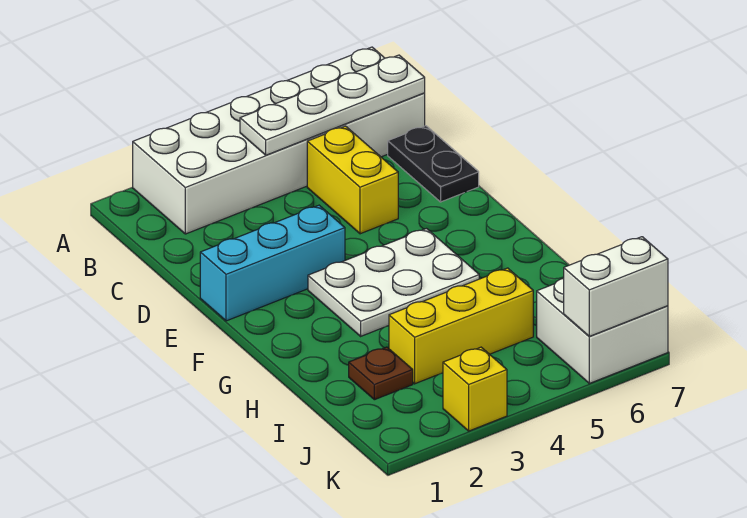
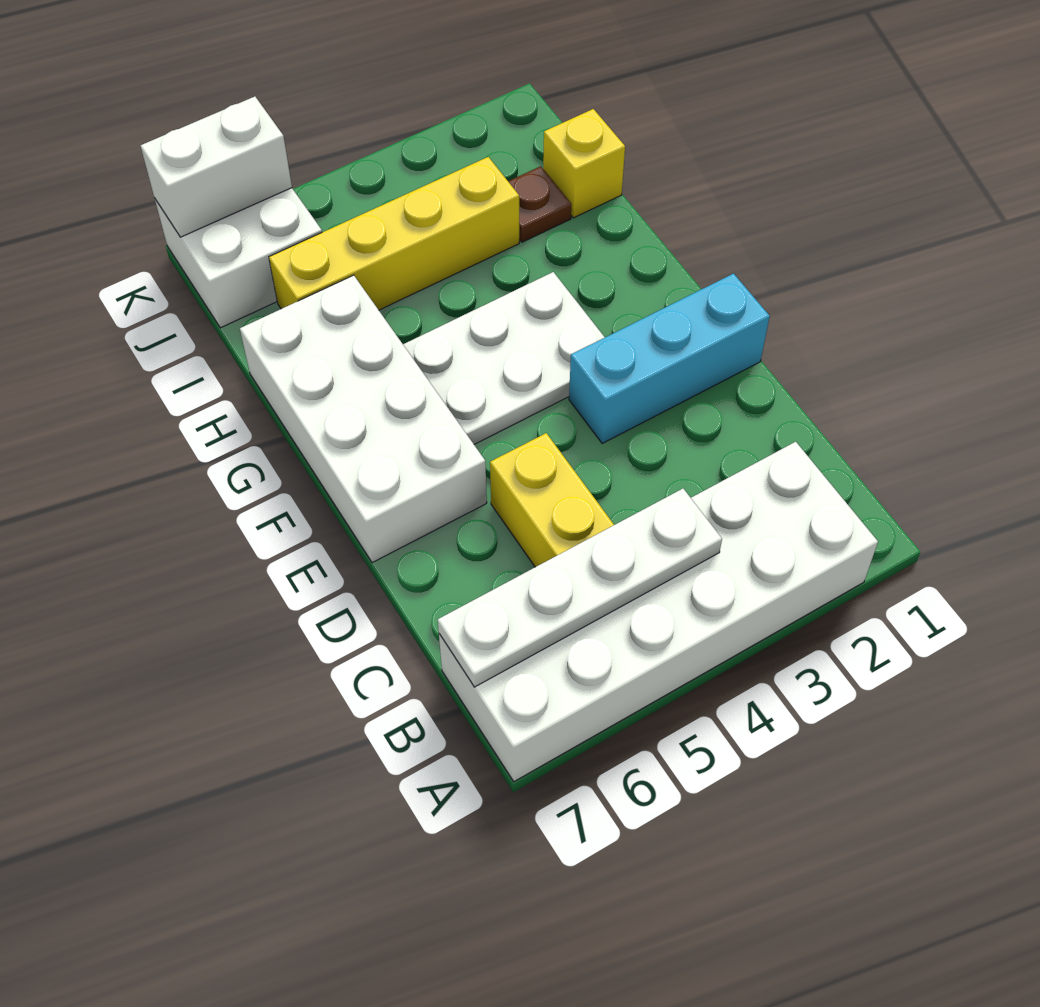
black 1x2 plate [388,126,479,202] -> none
none -> white 2x4 brick [240,275,487,563]
yellow 1x3 brick [389,268,533,384] -> yellow 1x4 brick [269,157,519,310]
yellow 1x1 brick [443,347,507,431] -> yellow 1x1 brick moved to [543,109,625,218]

